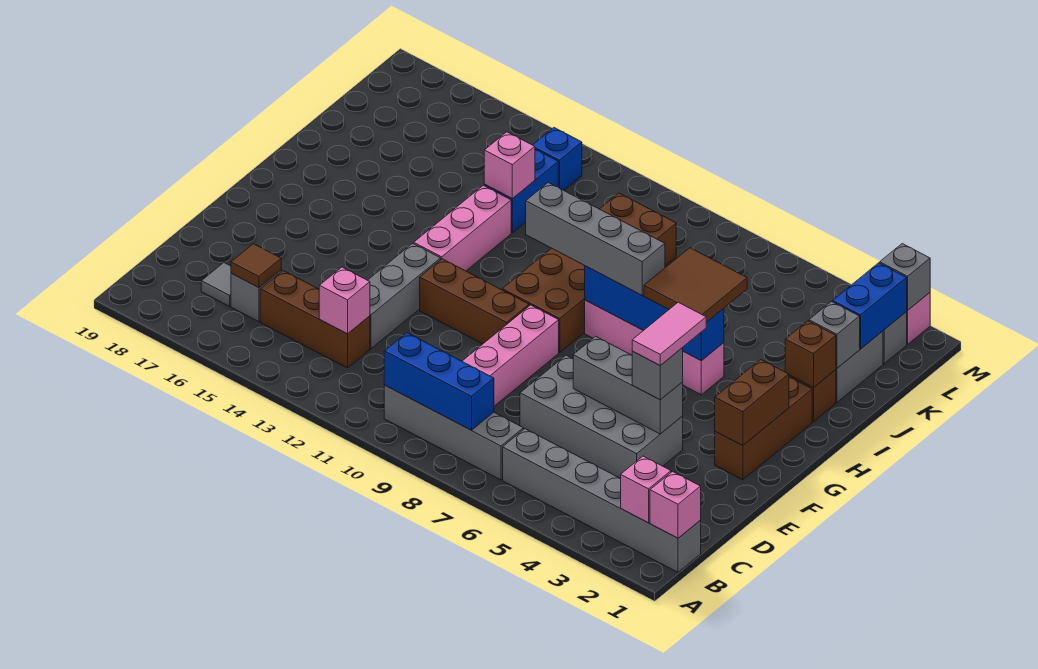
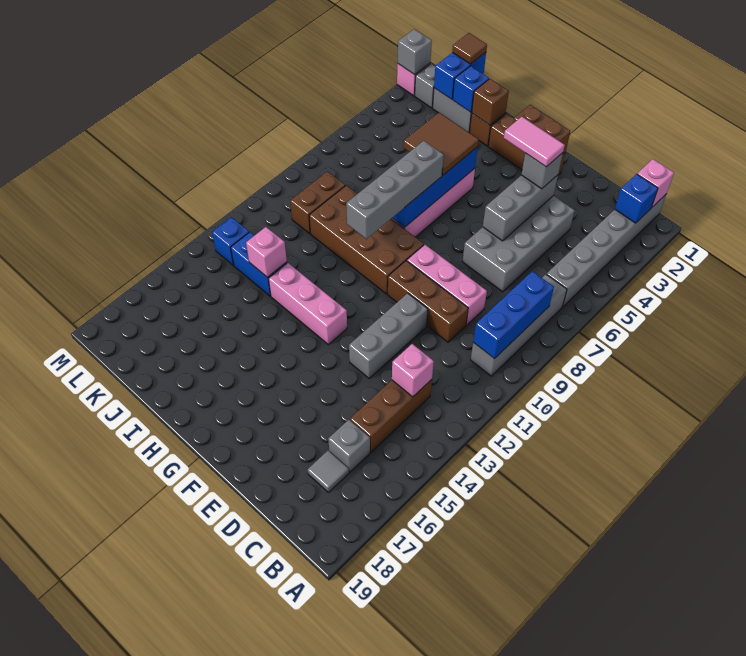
pink 1x1 brick [620,456,671,523] -> blue 1x1 brick [615,174,658,223]
brown 1x1 tile [231,244,281,288] -> brown 1x1 tile moved to [452,33,487,64]
grey 1x3 brick [368,243,441,349] -> grey 1x3 brick turned to [349,293,428,378]
brown 1x3 brick [420,259,529,344] -> brown 1x3 brick turned to [388,261,468,342]
grey 1x1 brick [809,302,860,368] -> blue 1x1 brick [453,66,489,112]
blue 1x2 brick [833,263,907,349] -> blue 1x2 brick turned to [434,53,486,99]

